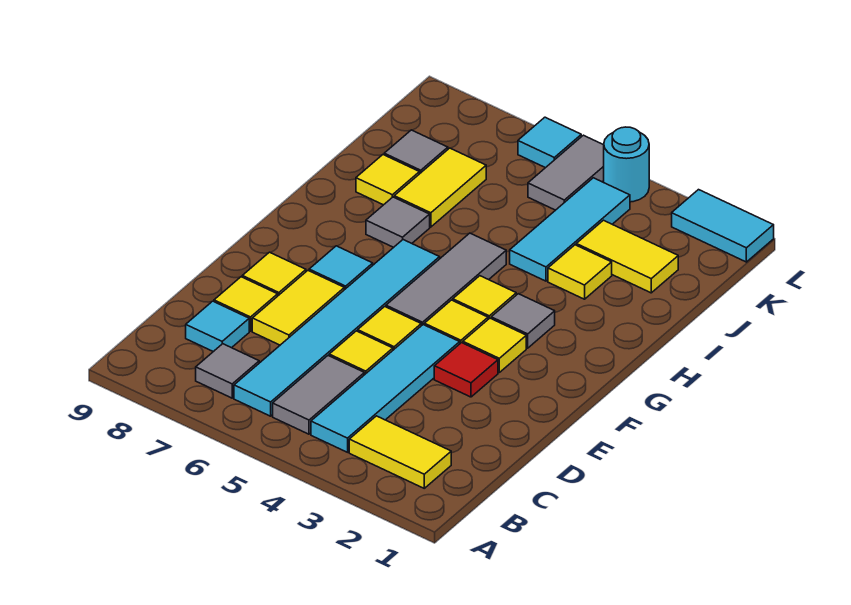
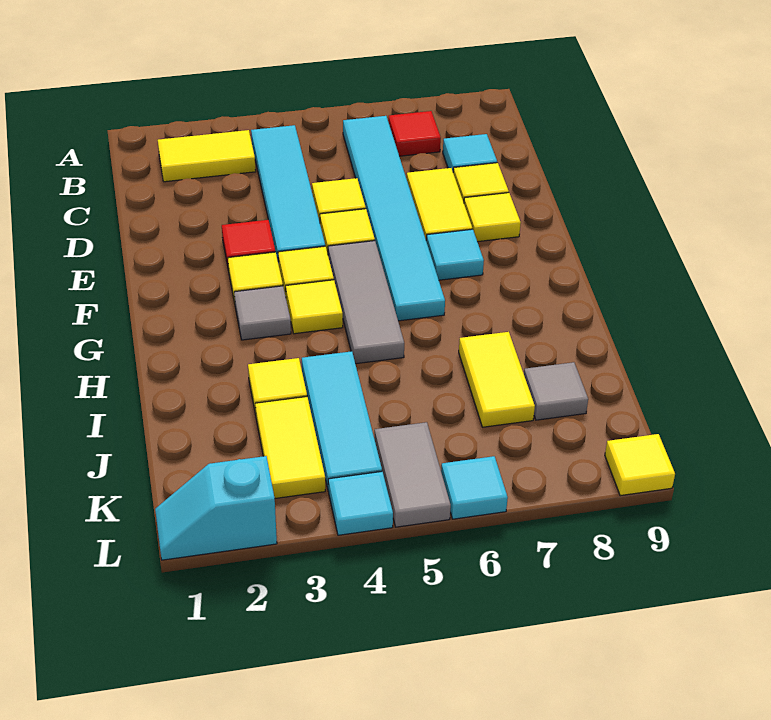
grey 1x2 tile [273,356,364,434] -> none
grey 1x1 tile [196,344,259,398] -> red 1x1 tile [388,111,441,156]
grey 1x1 tile [366,197,430,247] -> none
yellow 1x1 tile [356,155,419,205] -> yellow 1x1 tile moved to [605,434,675,496]
yellow 1x2 tile [576,220,678,293] -> yellow 1x2 tile turned to [255,397,325,498]
cyan 1x2 tile [672,190,774,262] -> cyan 1x2 slope [155,456,277,560]
cyan 1x1 round brick [604,127,649,202] -> cyan 1x1 tile [328,472,393,535]

